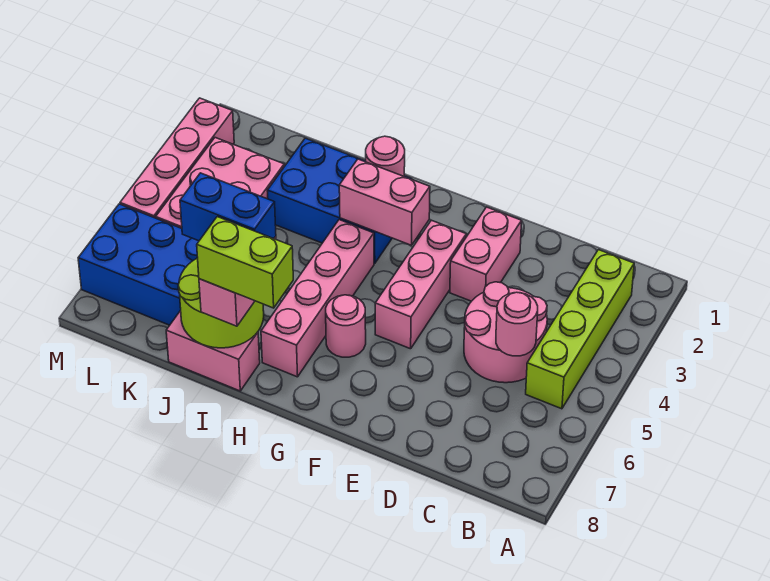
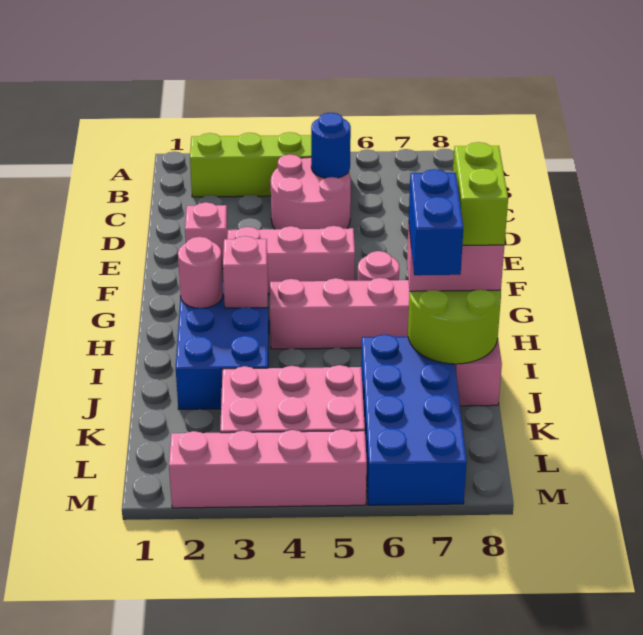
pink 1x1 round brick [496,292,538,356] -> blue 1x1 round brick [311,113,351,178]
pink 1x2 brick [450,207,522,301] -> pink 1x1 brick [185,202,228,269]
pink 1x2 brick [339,159,430,245] -> pink 1x1 brick [223,236,268,308]

